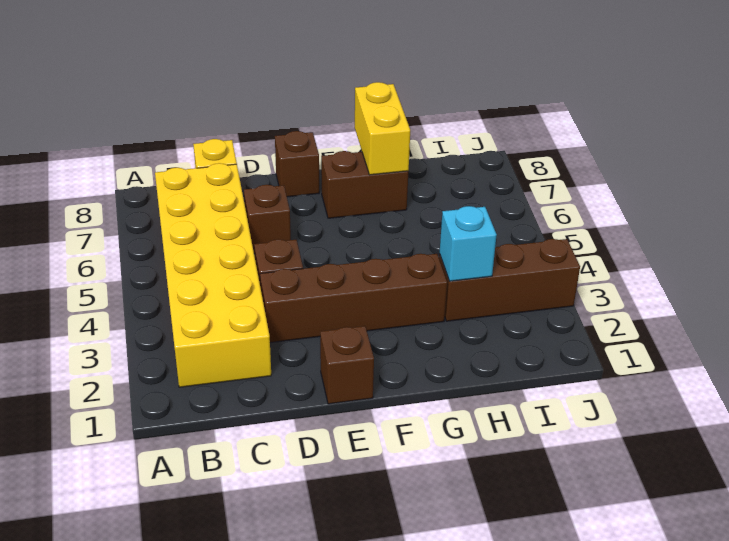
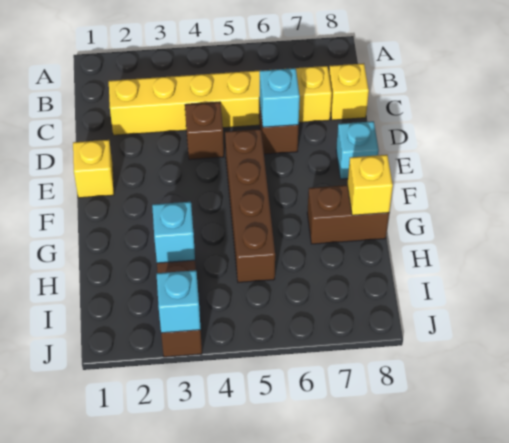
yellow 2x6 brick [155,163,271,387] -> yellow 1x6 brick [109,66,332,135]
brown 1x4 brick [260,254,447,343] -> brown 1x4 brick moved to [225,129,275,282]
none -> cyan 1x1 brick [259,68,300,127]
brown 1x1 brick [320,326,374,404] -> yellow 1x1 brick [73,140,114,198]
brown 1x1 brick [275,131,319,197] -> cyan 1x1 brick [336,121,379,179]
brown 1x2 brick [321,151,409,218] -> brown 1x2 brick turned to [307,185,389,244]
yellow 1x2 brick [355,82,410,175] -> yellow 1x1 brick [347,155,393,215]
none -> cyan 1x1 brick [157,270,201,333]

